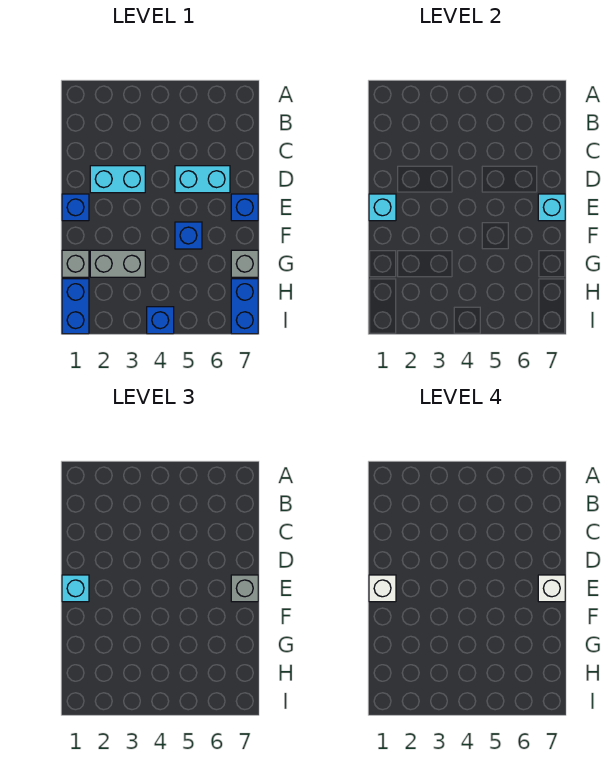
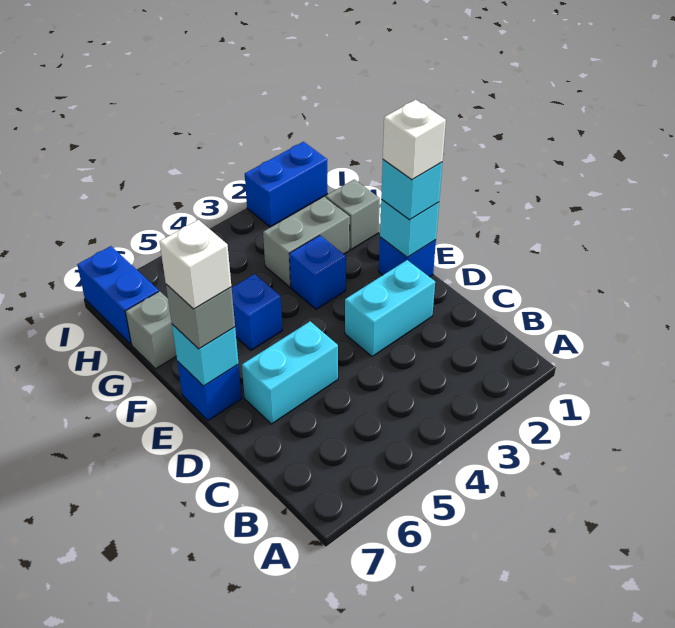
blue 1x2 brick [62,279,89,334] -> blue 1x2 brick turned to [245,142,327,227]
blue 1x1 brick [147,307,174,334] -> blue 1x1 brick moved to [290,235,346,309]

